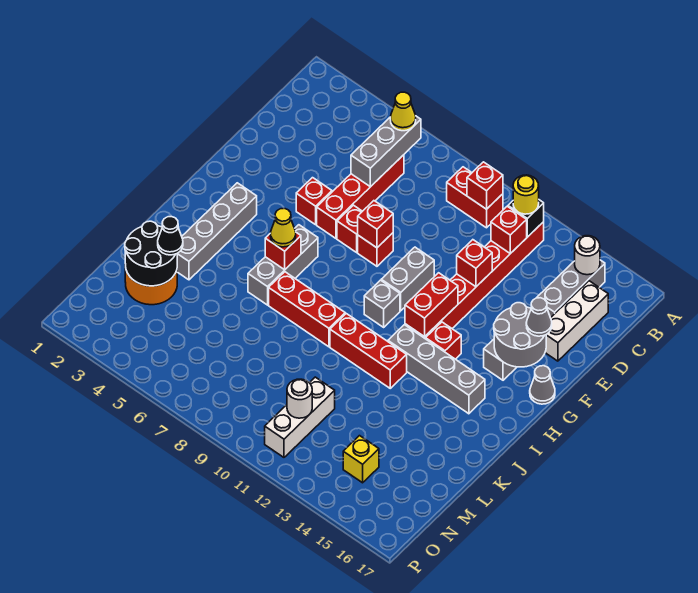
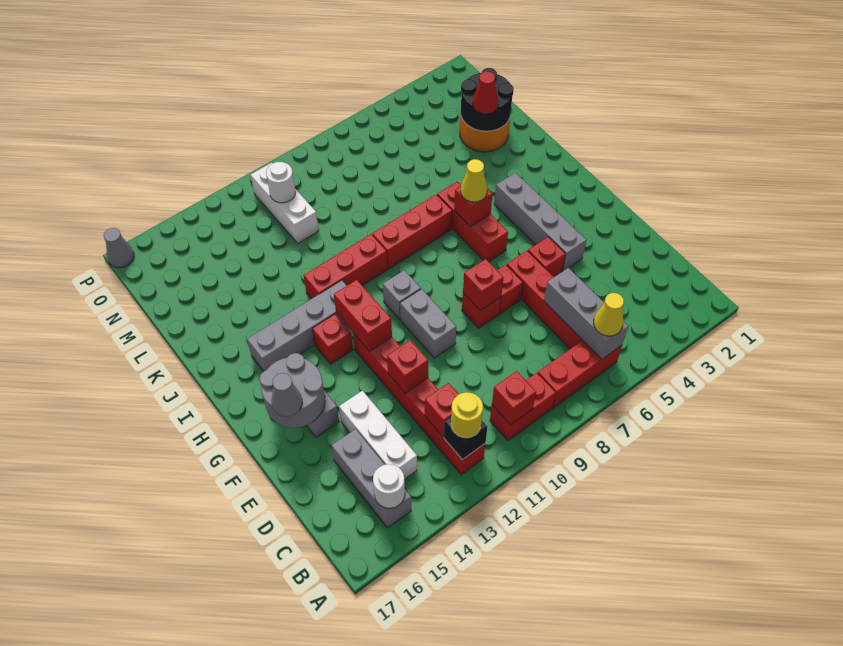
none -> red 1x3 brick [538,340,622,408]
white 1x3 brick [545,281,608,361] -> white 1x3 brick moved to [339,391,417,480]
grey 1x1 cone [530,366,555,404] -> grey 1x1 cone moved to [104,228,134,268]
grey 1x4 brick [177,183,257,280] -> grey 1x4 brick moved to [494,173,586,271]
grey 1x3 brick [248,225,318,305] -> red 1x3 brick [437,182,508,262]
black 1x1 cone [158,217,183,255] -> red 1x1 cone [473,71,498,113]
yellow 1x1 brick [343,436,379,483] -> none

